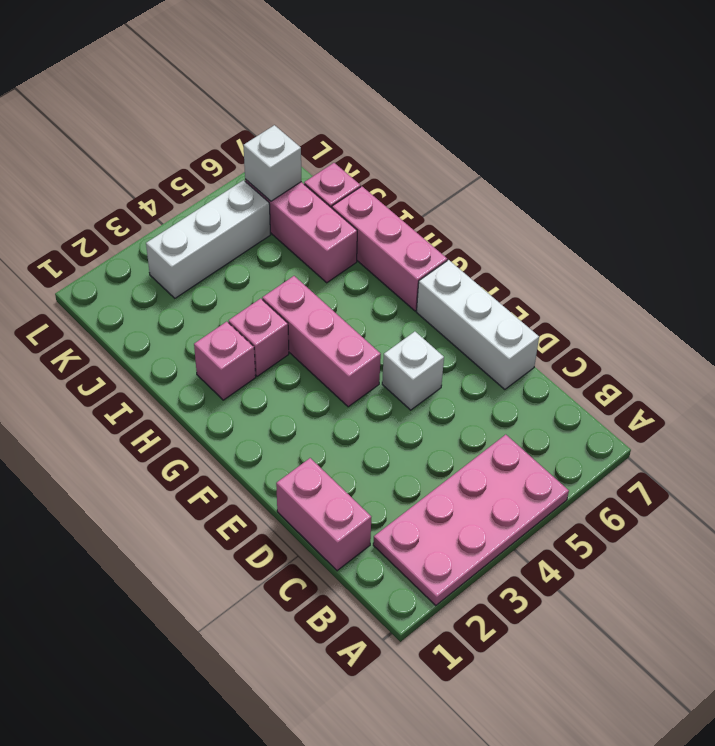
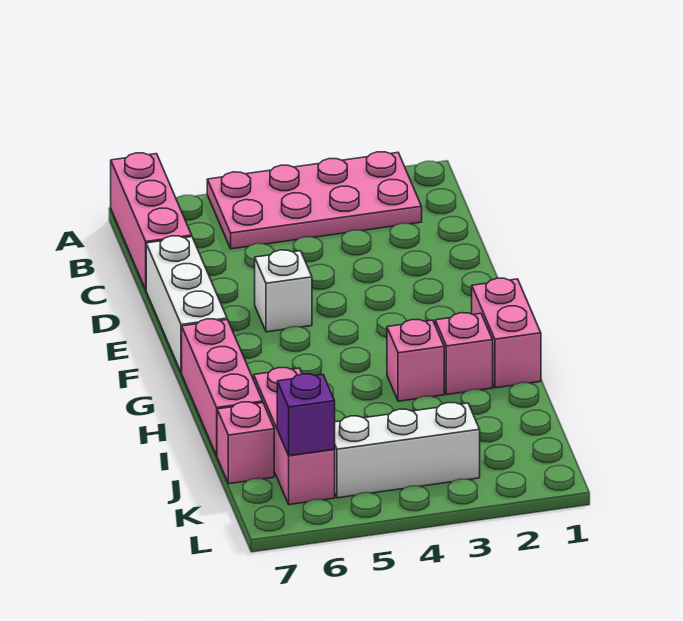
pink 1x2 brick [276,458,371,571] -> pink 1x2 brick moved to [472,278,541,388]
pink 1x3 brick [262,276,381,407] -> pink 1x3 brick moved to [111,153,192,289]
white 1x1 brick [244,125,301,201] -> purple 1x1 brick [277,374,335,456]

